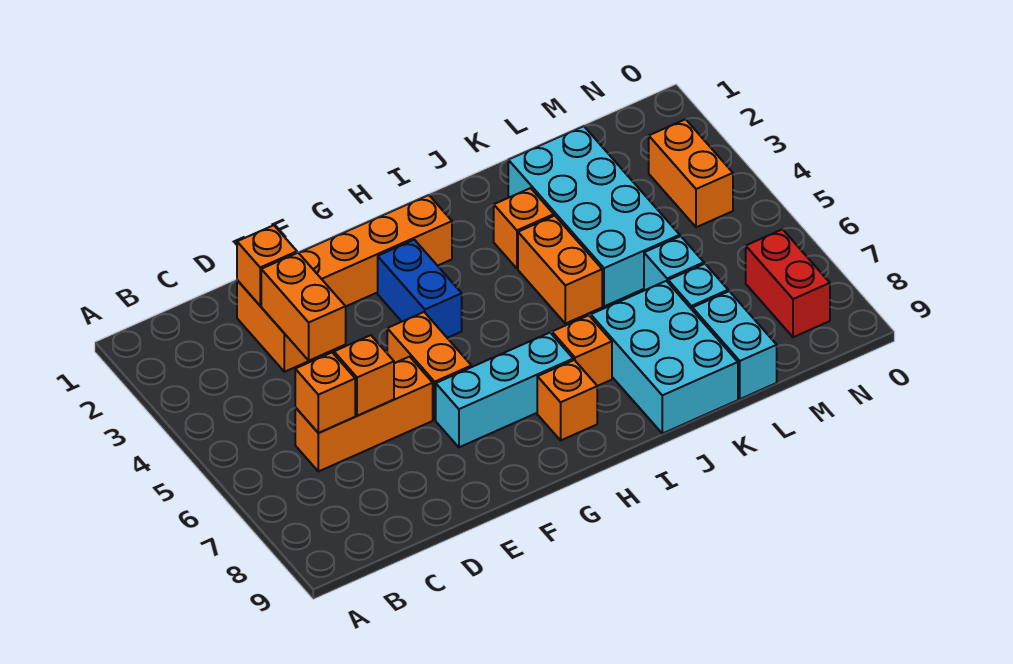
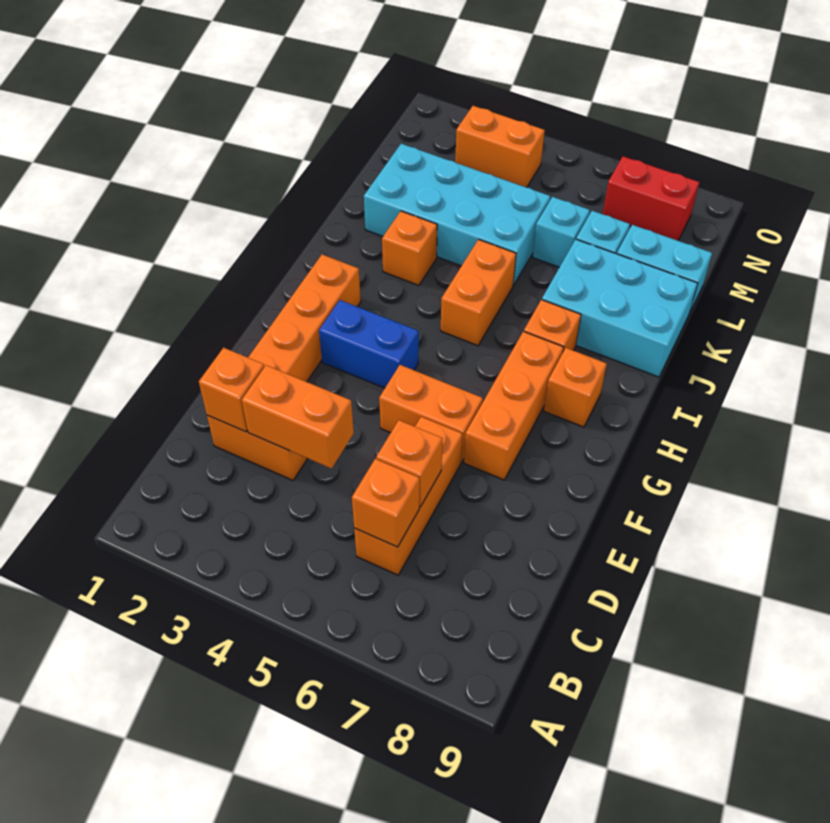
cyan 1x3 brick [436,333,573,447] -> orange 1x3 brick [464,331,564,480]
orange 1x2 brick [518,216,602,324] -> orange 1x2 brick turned to [441,239,516,346]

